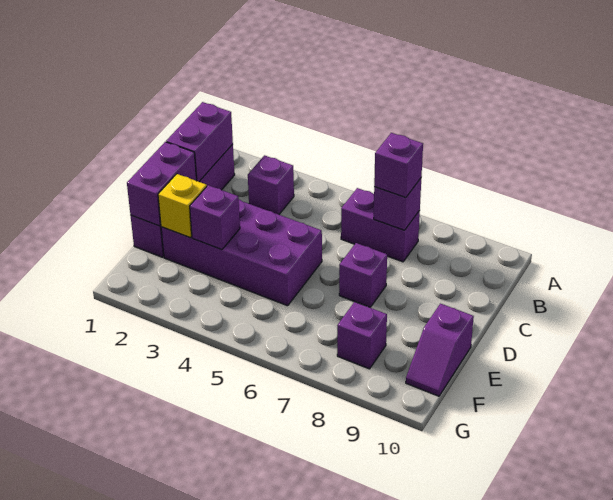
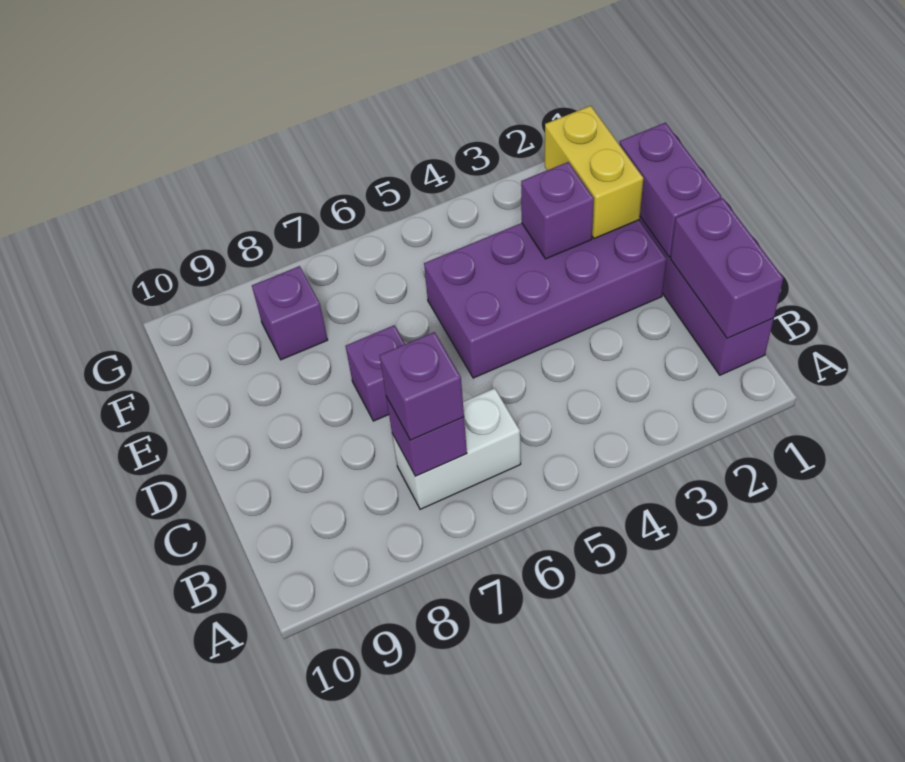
purple 1x1 brick [248,155,294,215] -> none
purple 1x2 brick [341,188,420,262] -> white 1x2 brick [392,388,521,509]
yellow 1x1 brick [158,174,207,238] -> yellow 1x2 brick [545,106,643,239]
purple 1x2 slope [406,304,474,396] -> none

